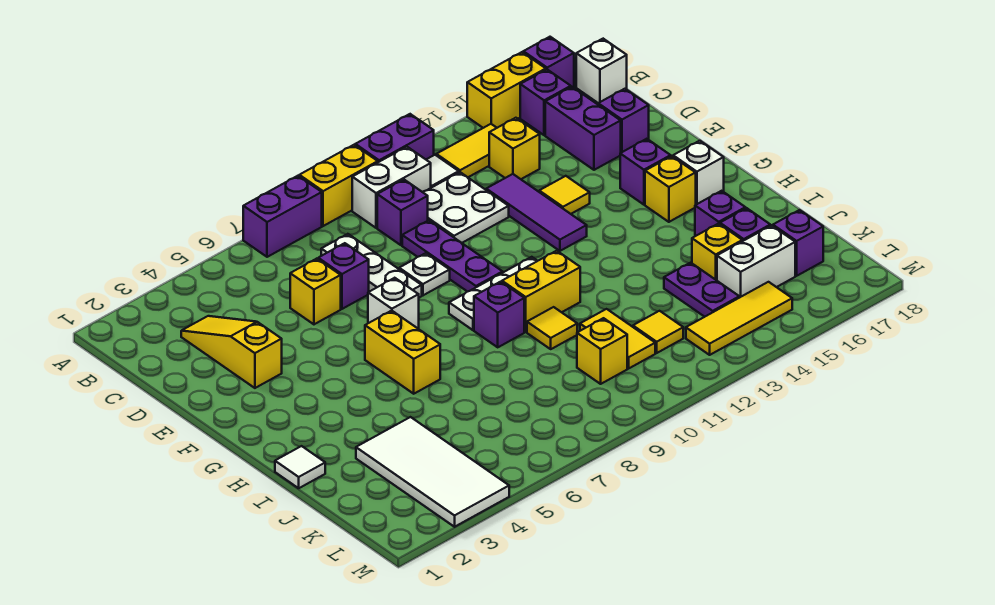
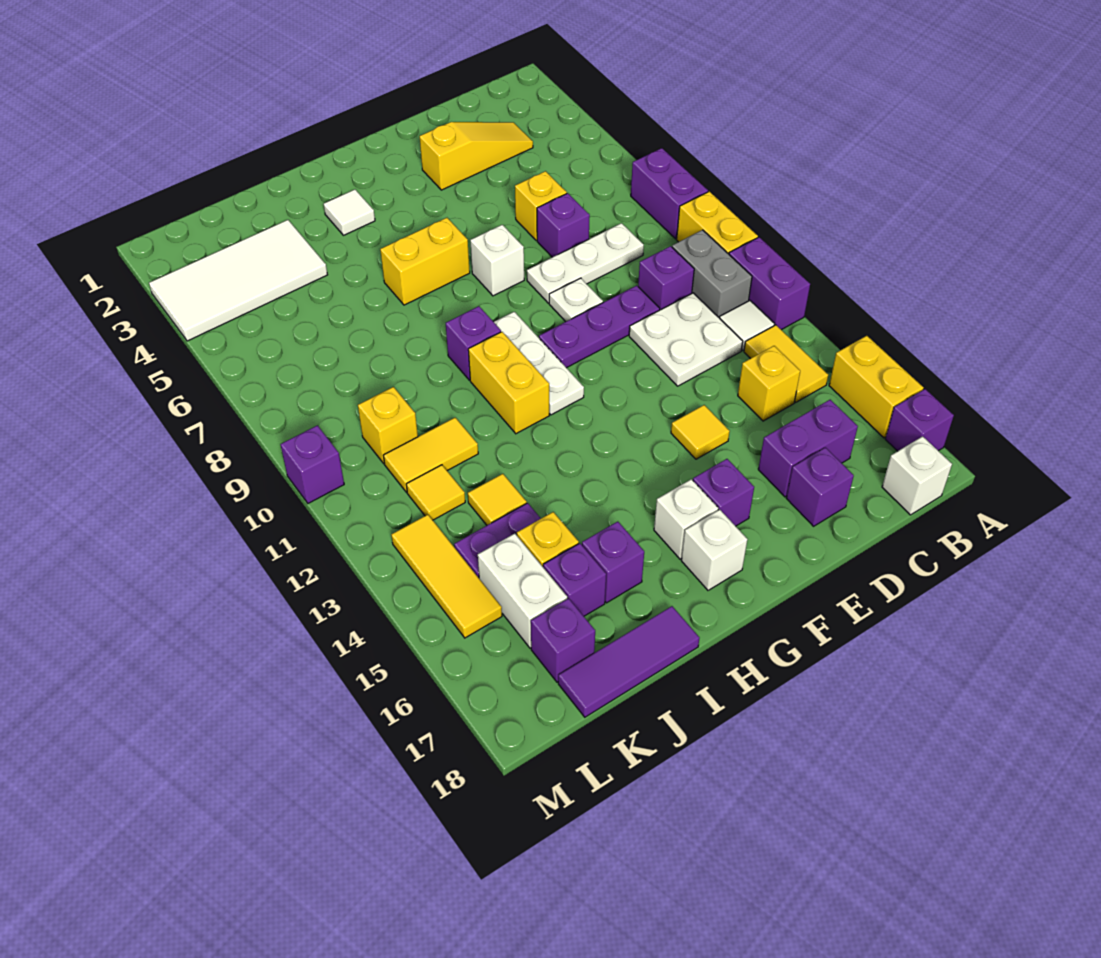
white 1x2 brick [352,147,431,228] -> grey 1x2 brick [672,230,752,318]
purple 1x1 brick [520,70,571,135] -> purple 1x1 brick moved to [280,425,344,503]
purple 1x3 tile [486,174,587,251] -> purple 1x3 tile moved to [558,606,699,717]
yellow 1x1 brick [645,156,696,222] -> white 1x1 brick [654,479,718,559]
white 1x1 tile [275,446,325,488] -> white 1x1 tile moved to [324,190,375,235]
yellow 1x1 tile [527,307,577,349] -> yellow 1x1 tile moved to [468,474,527,525]

